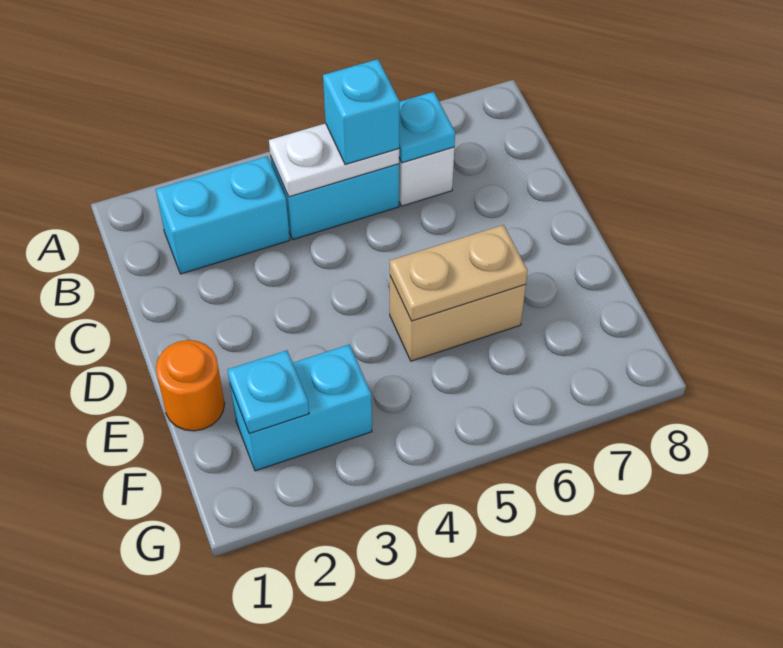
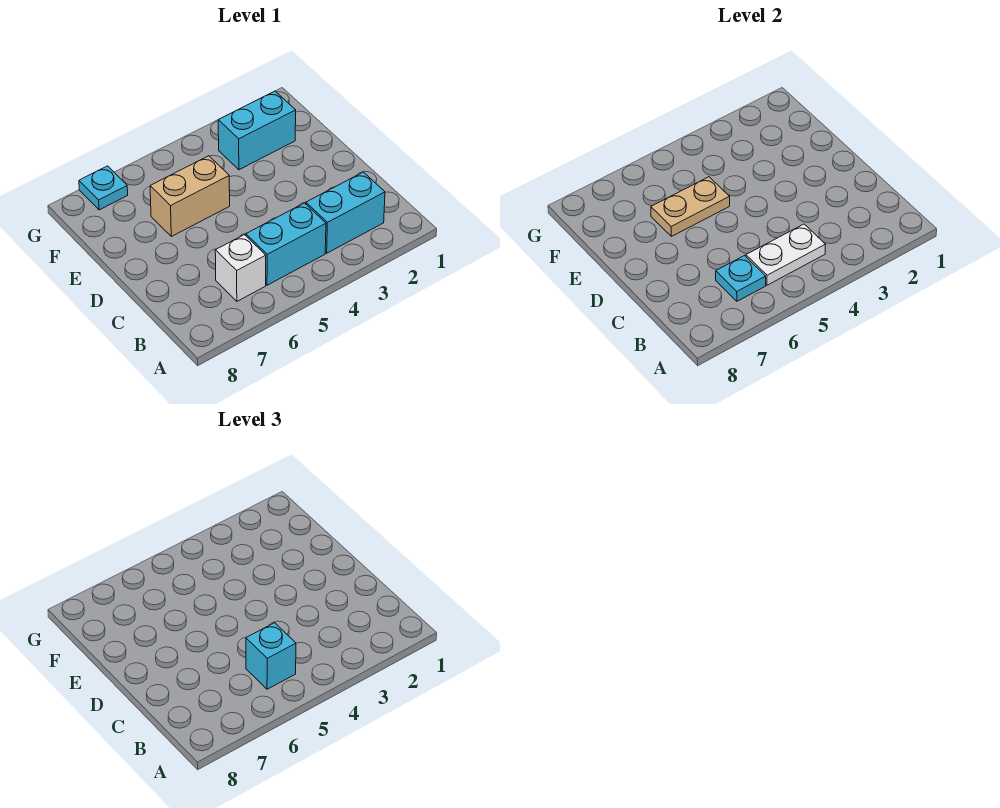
orange 1x1 round brick [156,340,225,431] -> none
cyan 1x1 plate [228,350,309,434] -> cyan 1x1 plate moved to [79,166,128,210]

